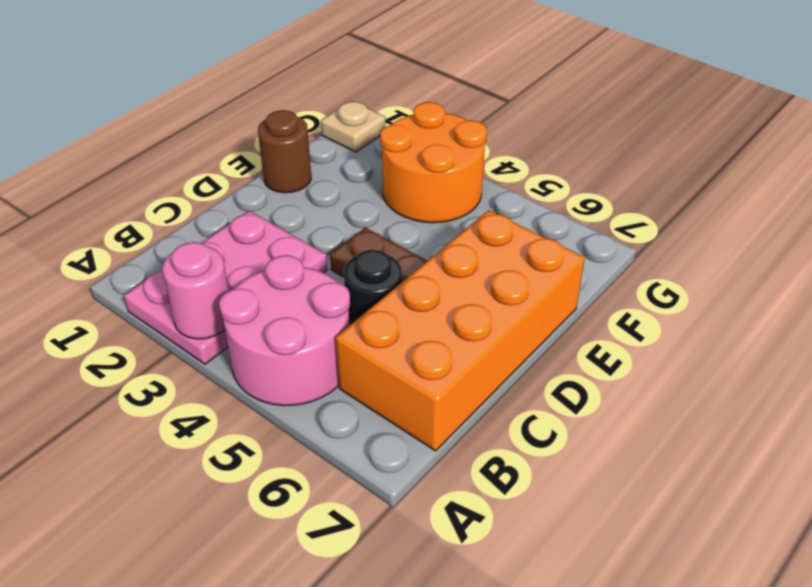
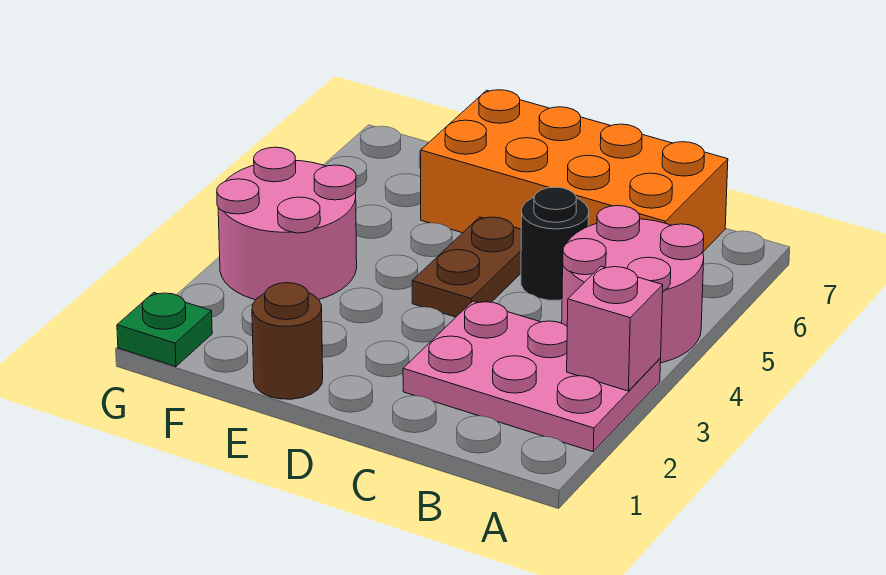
pink 1x1 round brick [162,242,228,339] -> pink 1x1 brick [567,266,663,391]
orange 2x2 round brick [380,102,487,223] -> pink 2x2 round brick [217,147,357,300]
tan 1x1 plate [321,101,385,152] -> green 1x1 plate [117,293,212,367]

